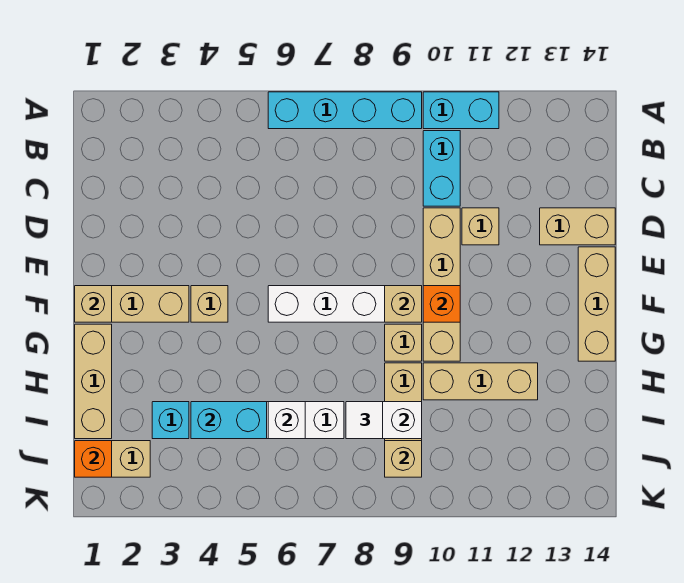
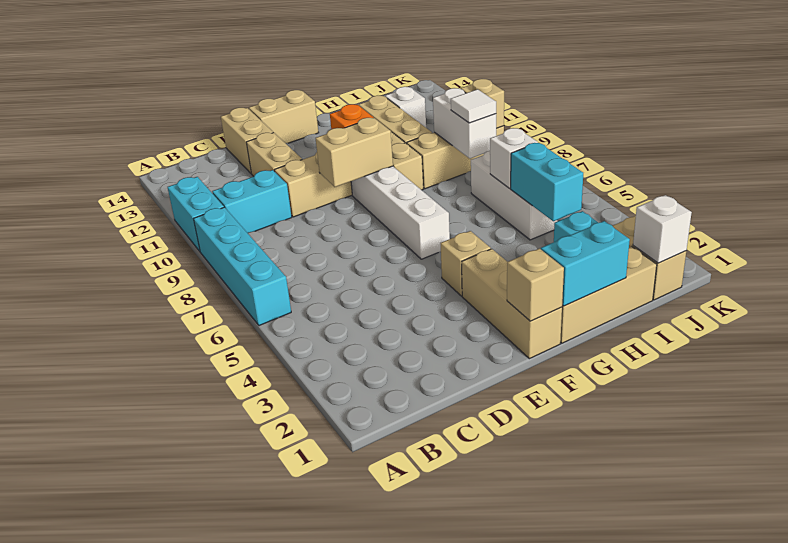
tan 1x1 brick [462,208,499,245] -> tan 1x2 brick [246,133,302,176]
tan 1x3 brick [578,247,615,361] -> tan 1x2 brick [249,90,319,143]
tan 1x1 brick [385,286,422,322] -> tan 1x2 brick [316,118,393,187]
none -> cyan 1x2 brick [541,221,630,306]
none -> white 1x1 brick [385,87,426,127]
orange 1x1 brick [75,441,112,477] -> white 1x1 brick [633,195,692,263]

